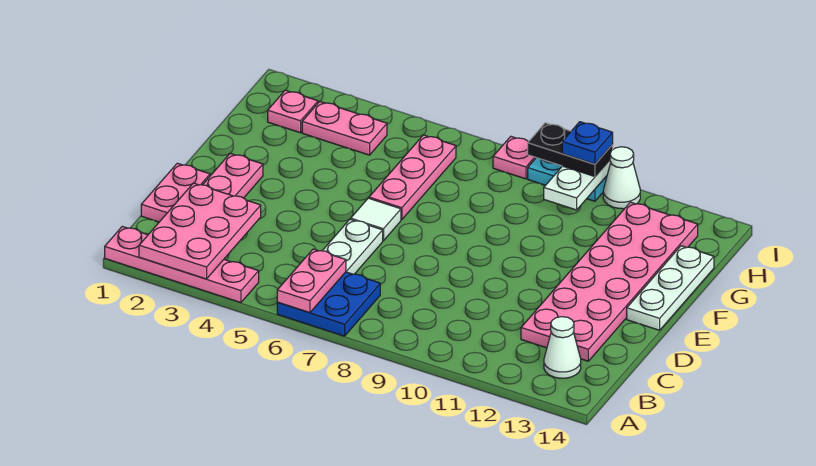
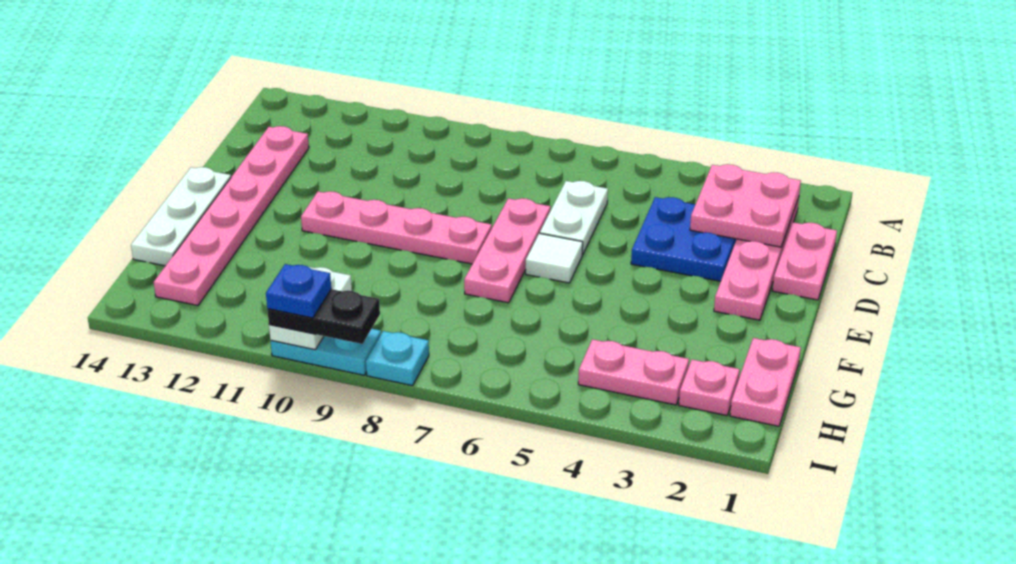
pink 1x4 plate [105,227,259,303] -> pink 1x4 plate moved to [301,191,492,264]
pink 2x3 plate [139,183,261,279] -> pink 2x2 plate [690,164,801,247]
blue 2x2 plate [277,272,380,336] -> blue 2x2 plate moved to [631,197,736,281]
pink 1x2 plate [277,249,346,313] -> pink 1x2 plate moved to [730,338,801,426]
white 1x1 cone [544,317,581,378] -> none
pink 2x6 plate [521,202,698,361] -> pink 1x6 plate [154,126,309,306]
pink 1x3 plate [369,135,456,220] -> pink 1x3 plate moved to [464,198,550,303]
pink 1x1 plate [493,137,536,179] -> cyan 1x1 plate [366,331,429,386]
white 1x1 cone [603,147,640,209] -> none

